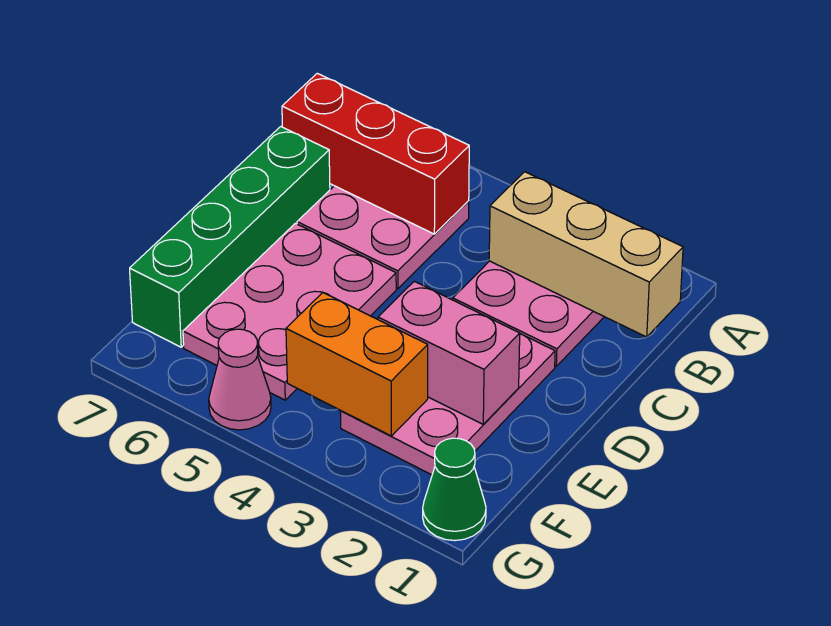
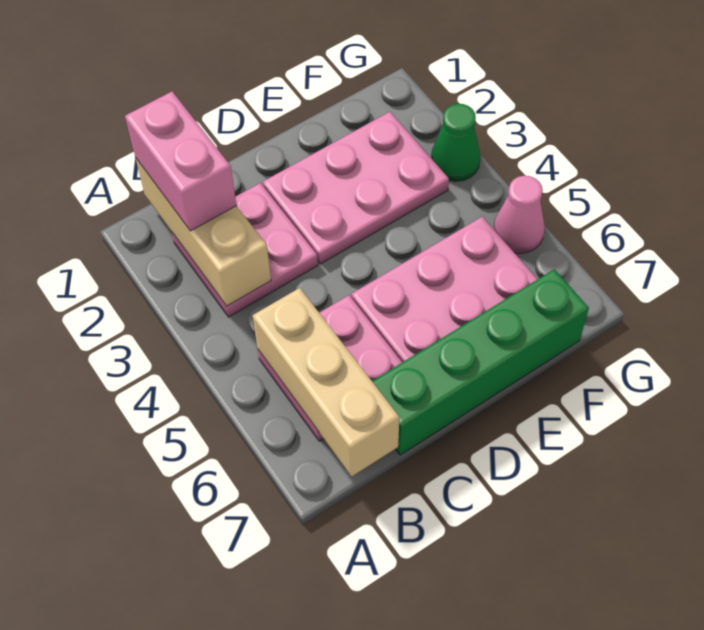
red 1x3 brick [282,73,469,234] -> tan 1x3 brick [253,288,400,476]
pink 1x2 brick [378,281,520,424] -> pink 1x2 brick moved to [125,92,237,231]
orange 1x2 brick [286,293,428,436] -> none
green 1x1 cone [423,438,486,541] -> green 1x1 cone moved to [431,104,481,181]

